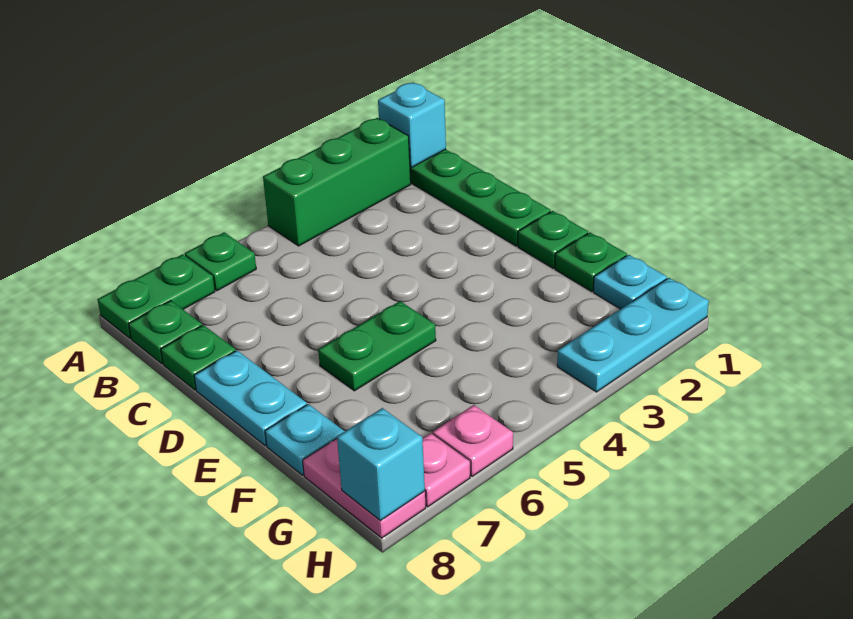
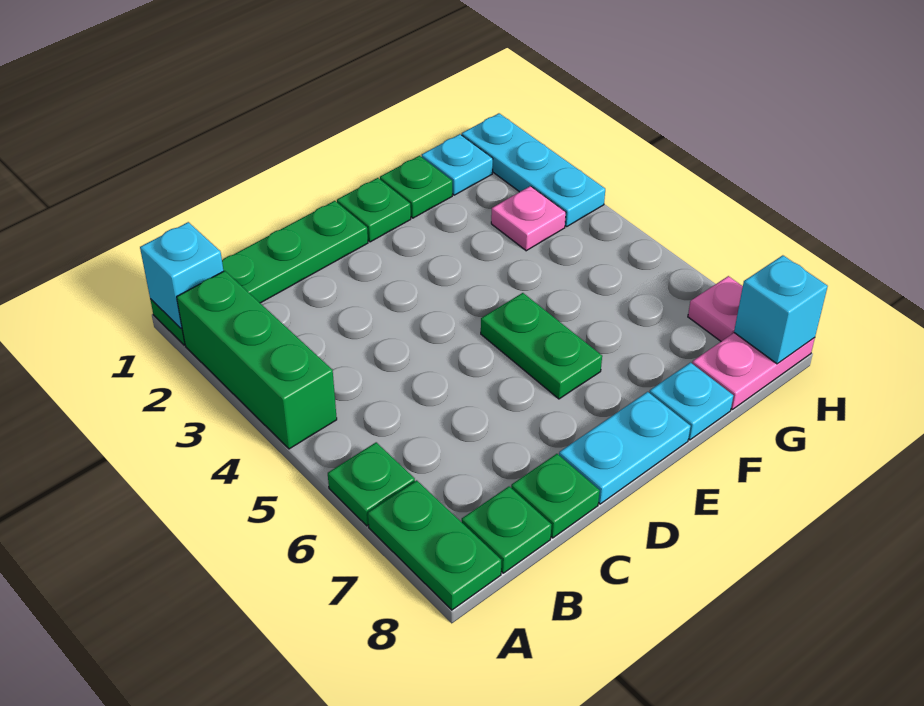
pink 1x1 plate [433,405,513,476] -> pink 1x1 plate moved to [491,186,566,251]

